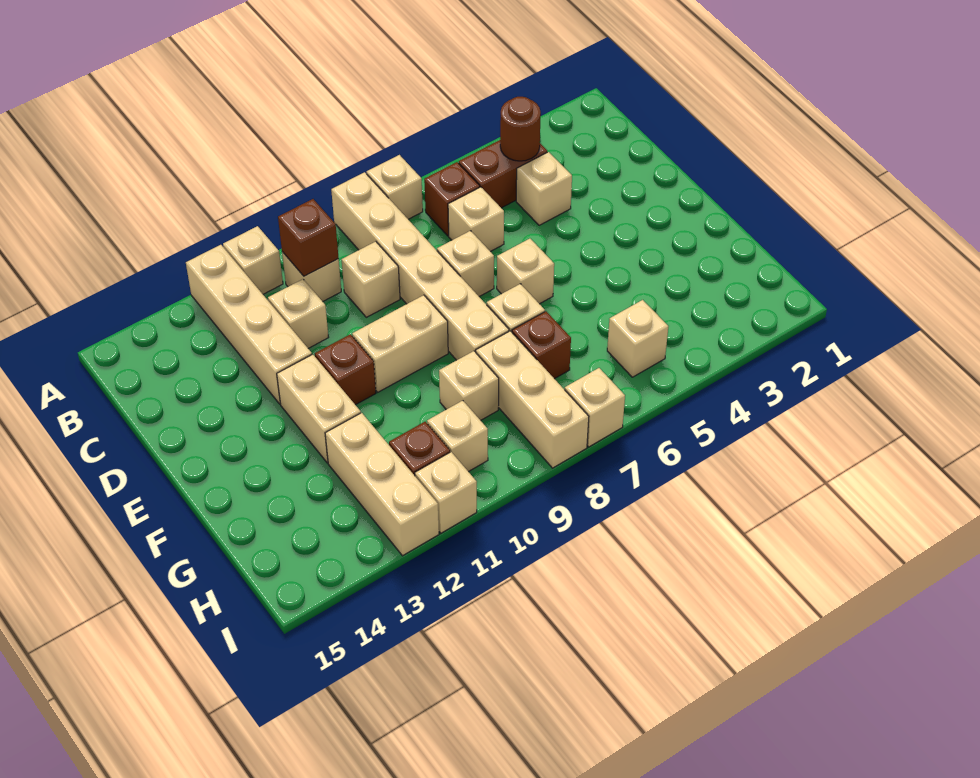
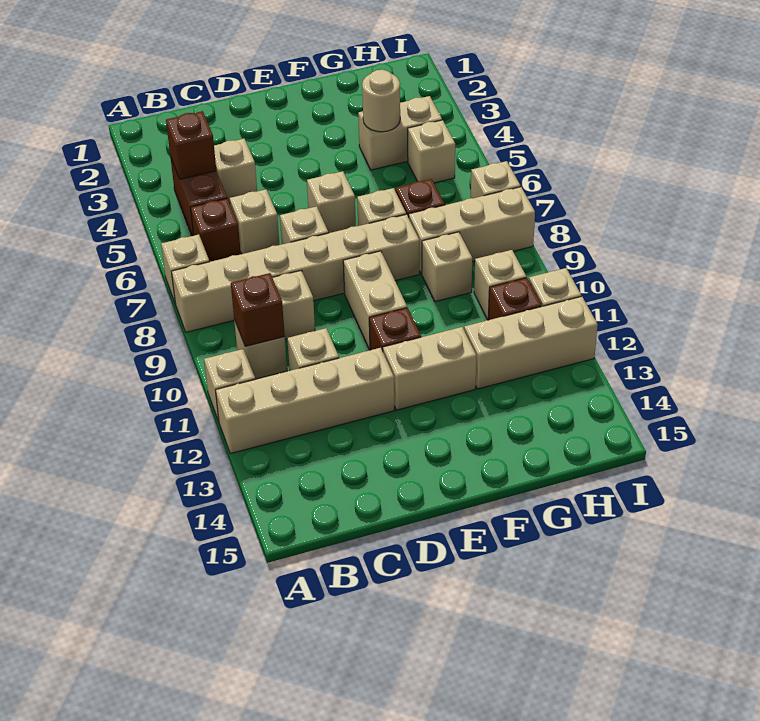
brown 1x1 round brick [500,97,541,161] -> brown 1x1 brick [166,111,216,179]
none -> tan 1x2 brick [358,96,442,170]
none -> tan 1x1 round brick [362,70,400,132]

